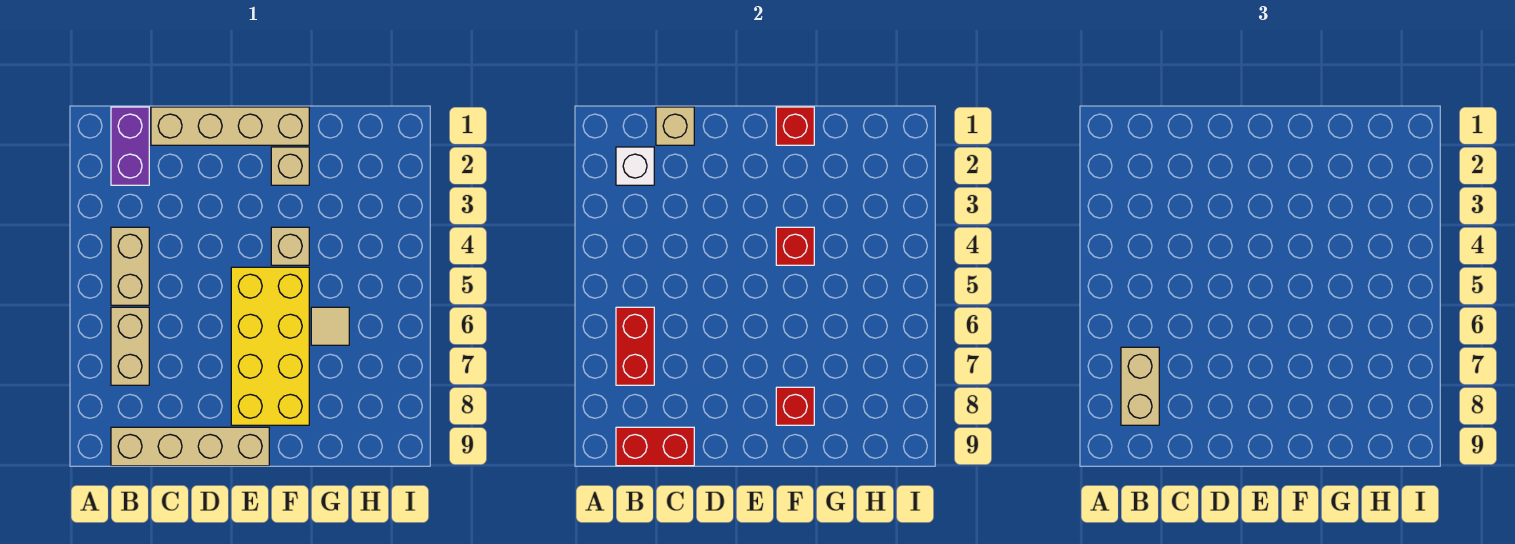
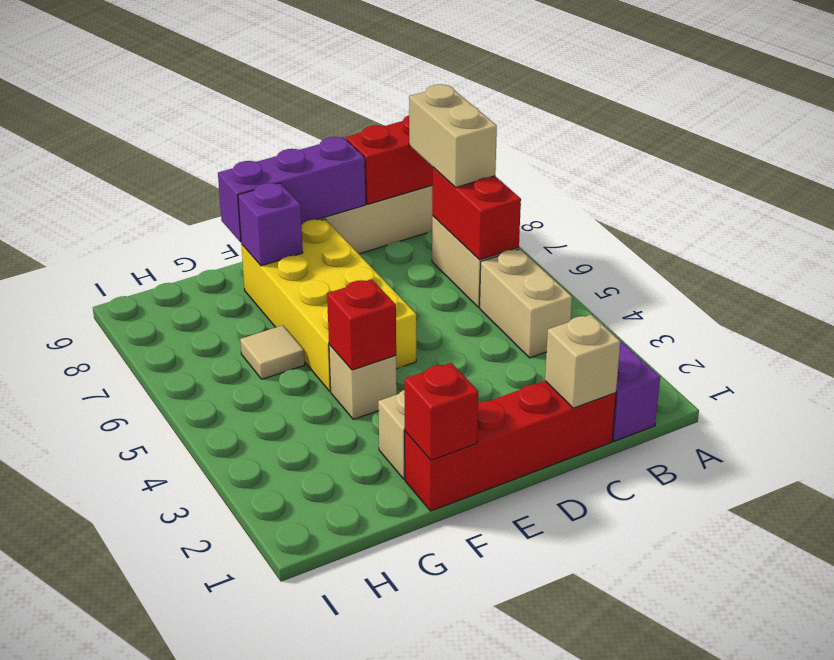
white 1x1 brick [616,147,654,185] -> none
tan 1x4 brick [151,107,309,145] -> red 1x4 brick [405,381,616,511]
none -> purple 1x3 brick [218,137,366,242]
red 1x1 brick [776,387,814,425] -> purple 1x1 brick [238,183,303,266]

